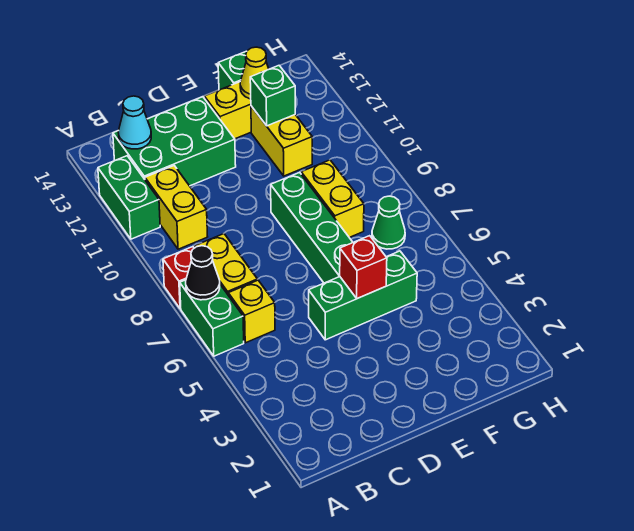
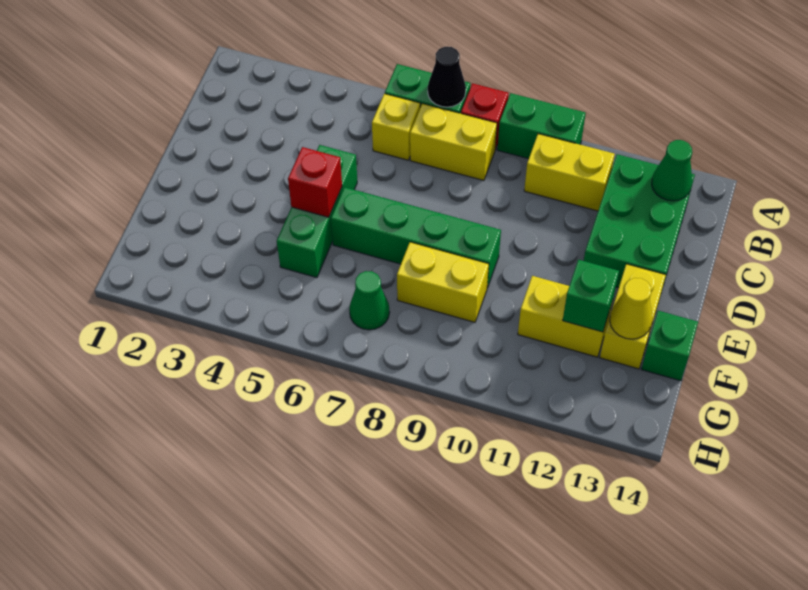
green 1x2 brick [98,156,160,239] -> green 1x2 brick moved to [497,93,586,159]
cyan 1x1 cone [118,96,151,149] -> green 1x1 cone [652,140,692,201]

